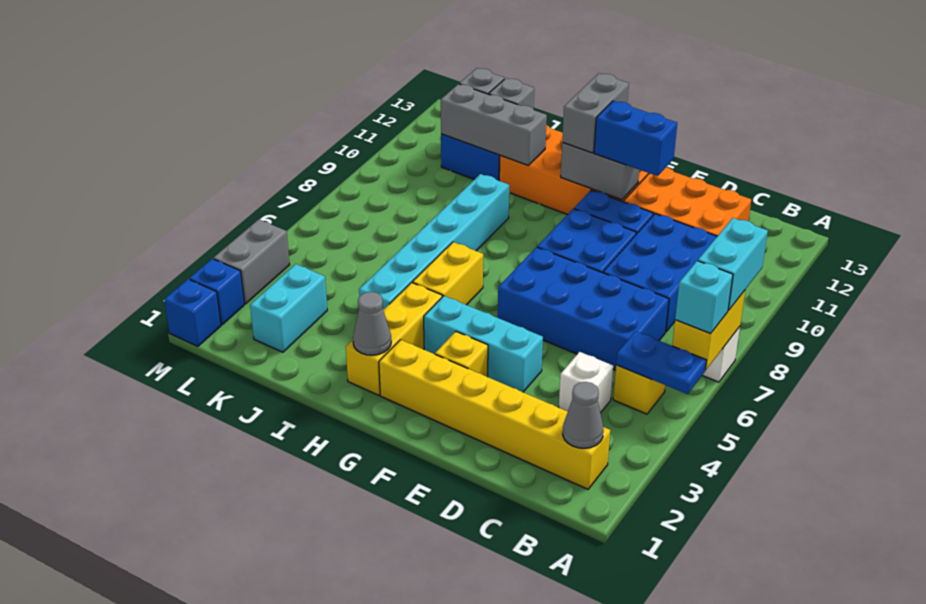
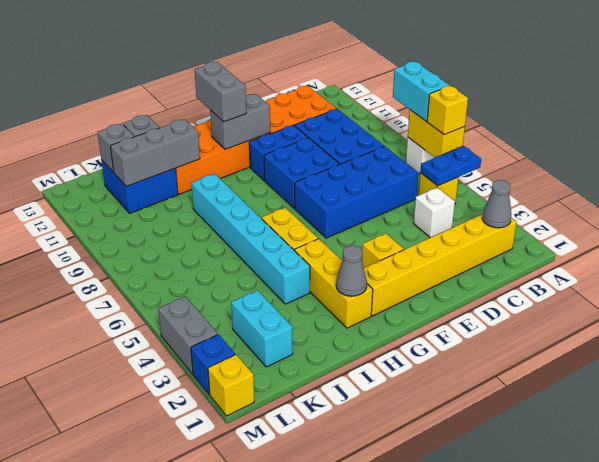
cyan 1x1 brick [675,261,733,334] -> yellow 1x1 brick [427,86,468,135]
cyan 1x3 brick [424,296,543,392] -> none
blue 1x2 brick [594,101,677,176] -> none
blue 1x1 brick [164,279,221,346] -> yellow 1x1 brick [208,355,254,416]

